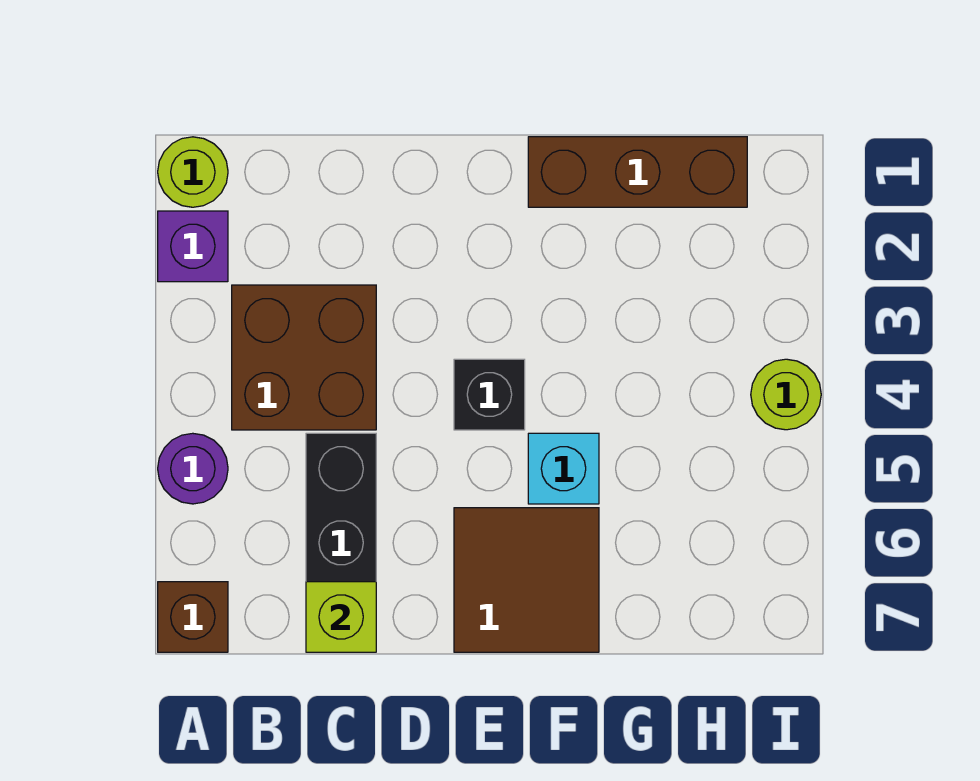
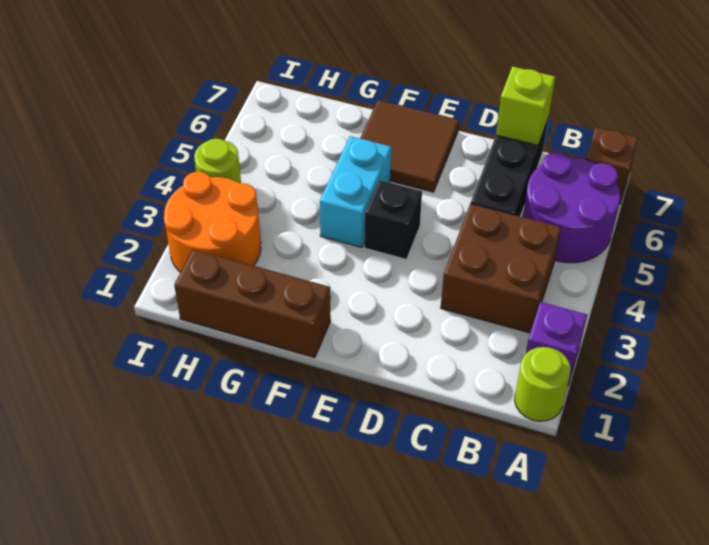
purple 1x1 round brick [158,433,228,504] -> purple 2x2 round brick [523,152,621,263]
cyan 1x1 brick [528,433,599,504] -> cyan 1x2 brick [320,136,391,247]
none -> orange 2x2 round brick [164,172,261,272]

